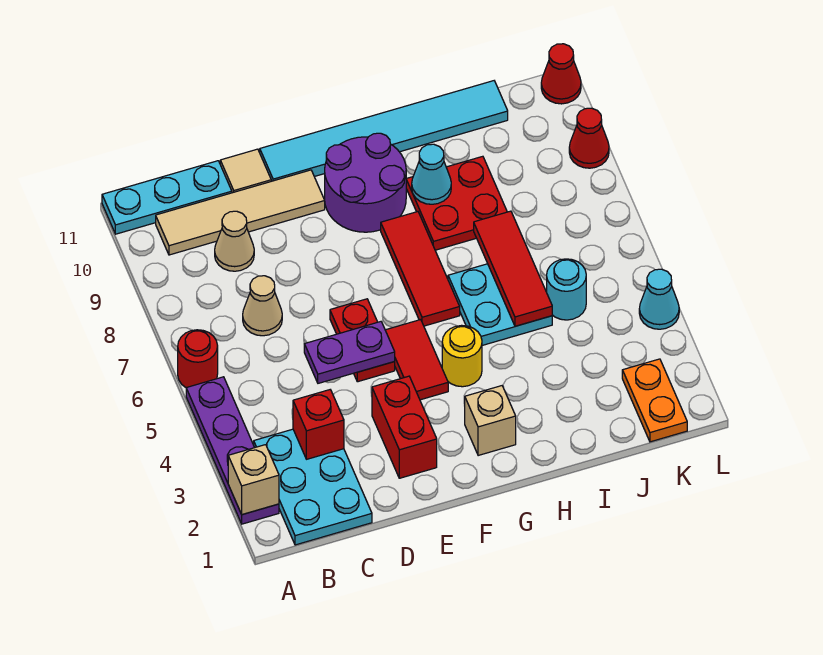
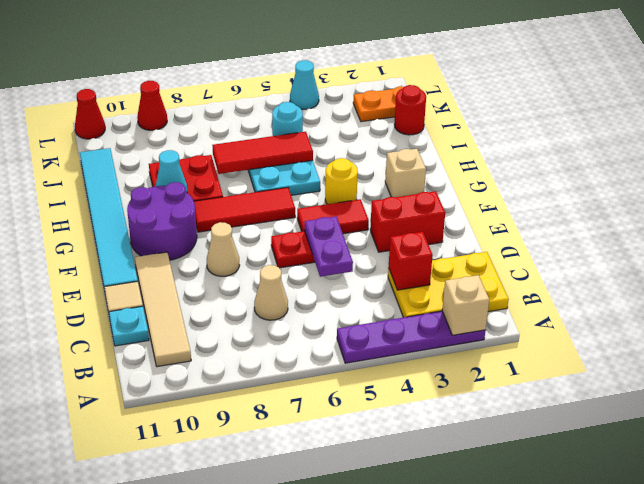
red 1x1 round brick [178,330,218,388] -> red 1x1 round brick moved to [394,85,426,135]
cyan 1x3 plate [102,161,232,234] -> cyan 1x1 plate [109,306,149,346]
cyan 2x3 plate [254,429,372,545] -> yellow 2x3 plate [388,252,509,317]
tan 1x1 cone [215,211,254,271] -> tan 1x1 cone moved to [207,222,240,276]

